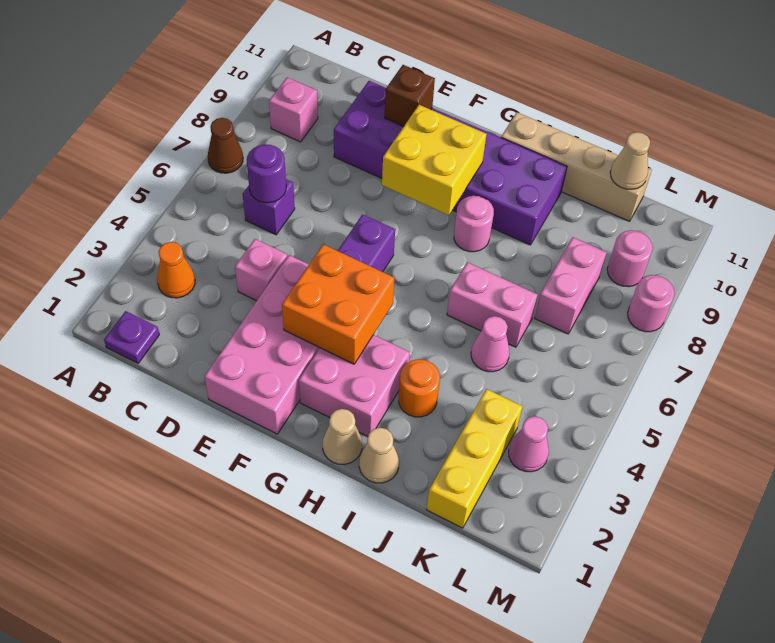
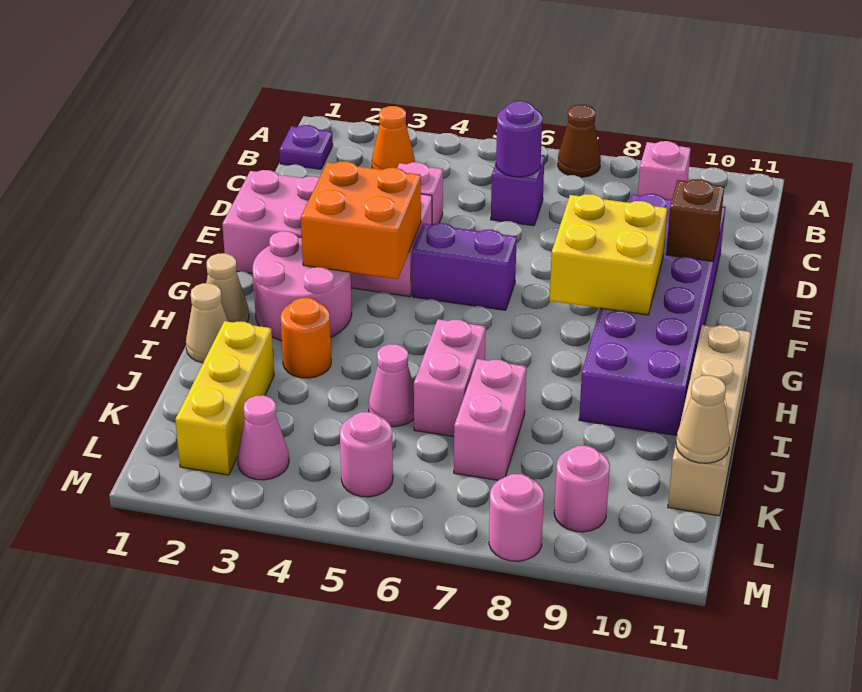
pink 2x2 brick [299,335,410,437] -> pink 2x2 round brick [253,231,352,341]
pink 1x1 round brick [454,196,494,252] -> pink 1x1 round brick moved to [340,412,393,497]
yellow 1x3 brick [427,389,522,528] -> yellow 1x3 brick turned to [175,321,274,475]
pink 1x2 brick [535,237,607,334] -> pink 1x2 brick turned to [454,359,526,480]

